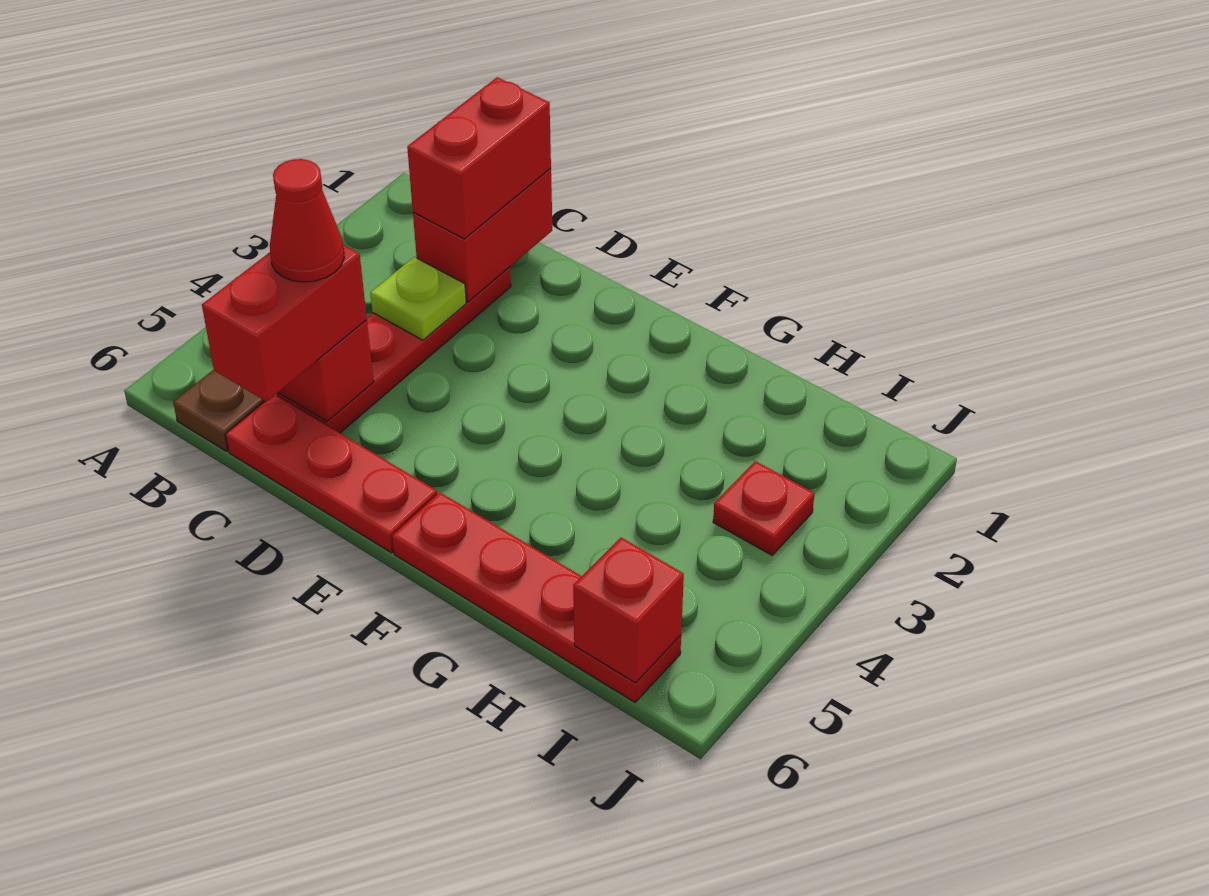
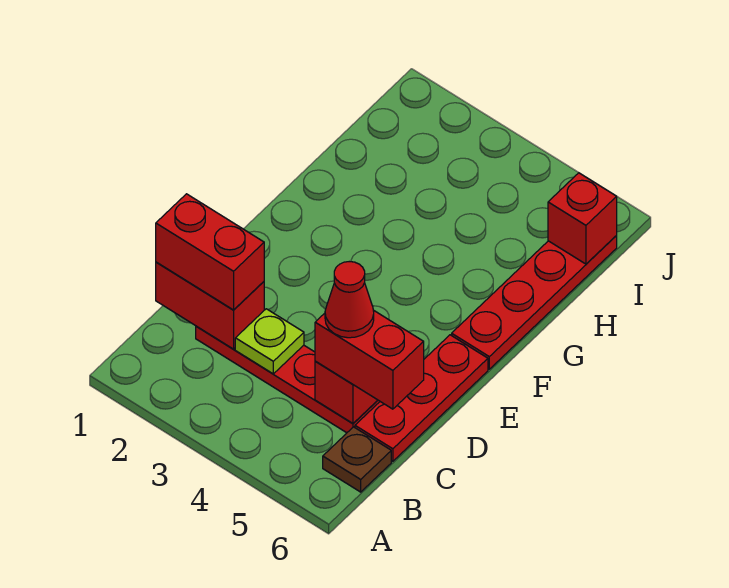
red 1x1 plate [713,461,815,555] -> none

